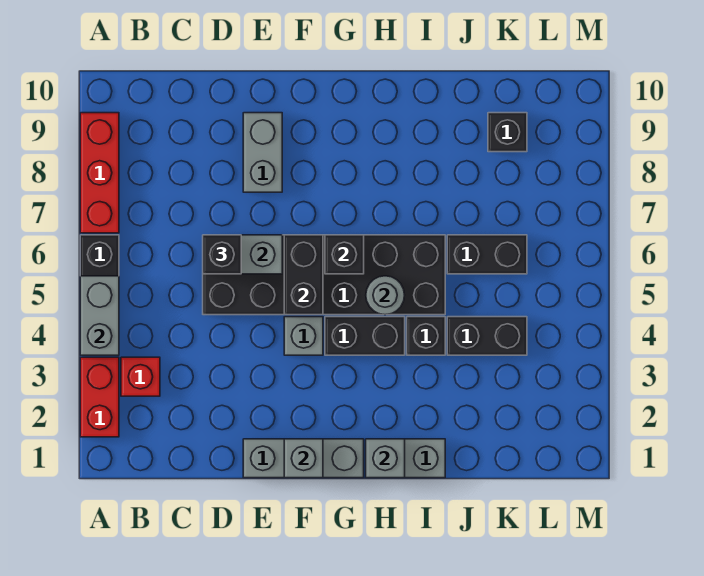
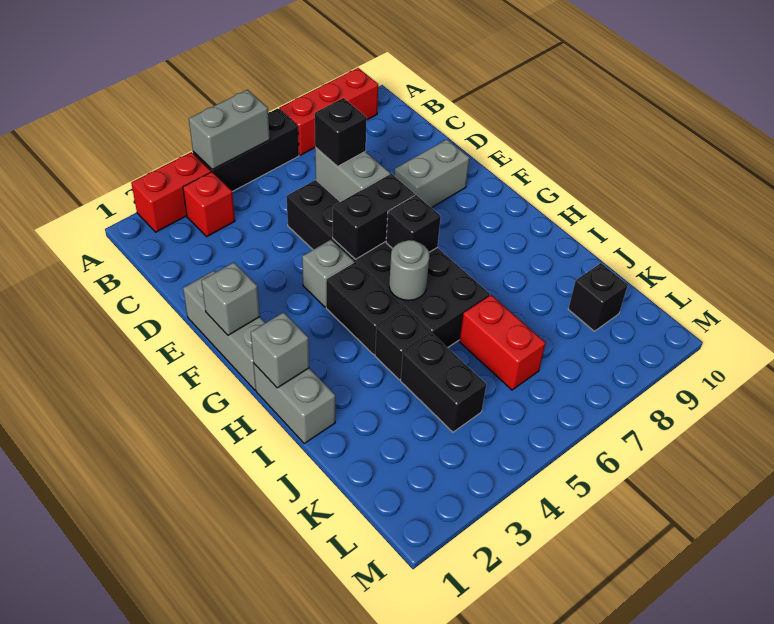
black 1x2 brick [447,235,527,274] -> red 1x2 brick [459,295,546,390]

